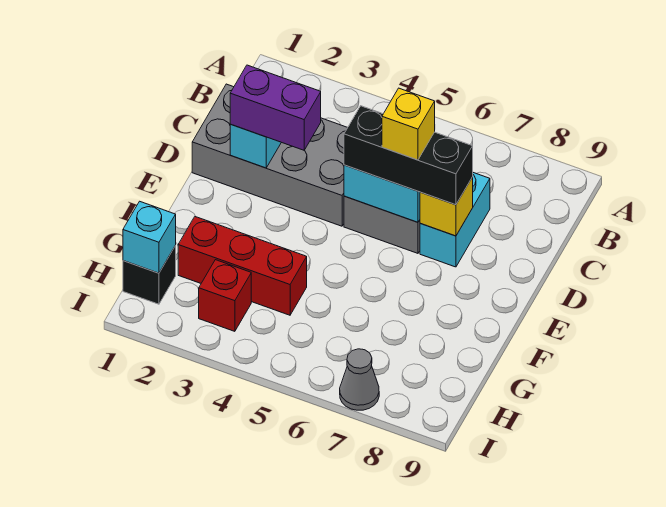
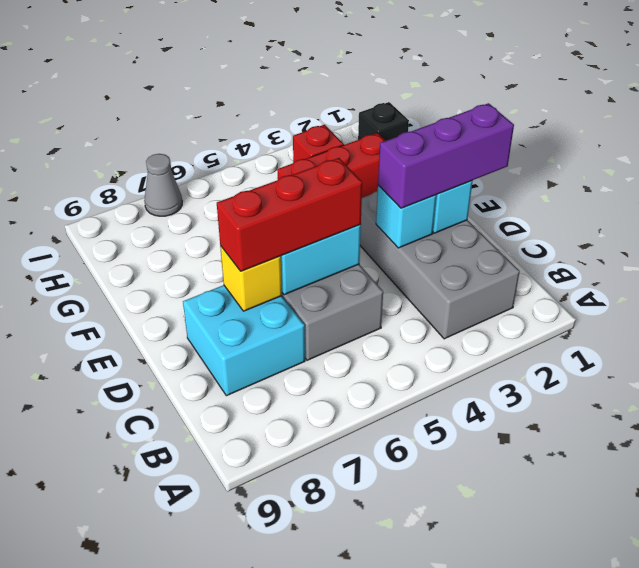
grey 2x4 brick [192,84,348,226] -> grey 2x4 brick turned to [360,191,520,339]
cyan 1x2 brick [420,173,490,267] -> cyan 2x2 brick [183,285,305,396]
purple 1x2 brick [230,65,321,150] -> purple 1x3 brick [378,103,514,208]
black 1x3 brick [344,106,473,205] -> red 1x3 brick [217,158,362,271]
yellow 1x1 brick [382,88,435,160] -> none
cyan 1x1 brick [123,201,176,273] -> cyan 1x1 brick moved to [376,185,436,248]

